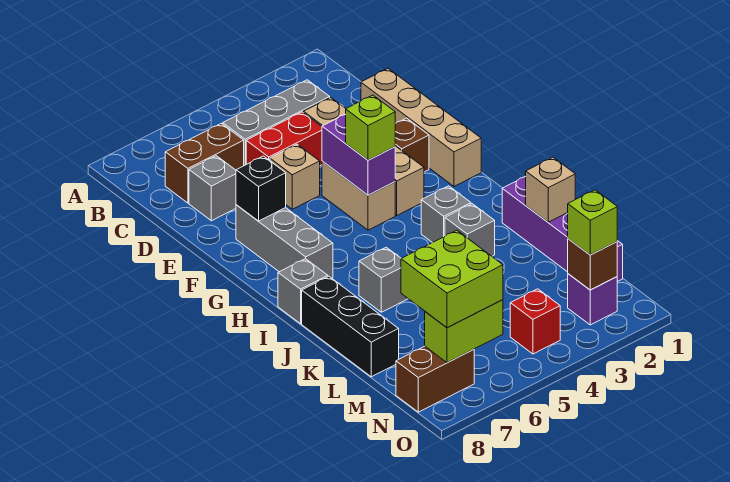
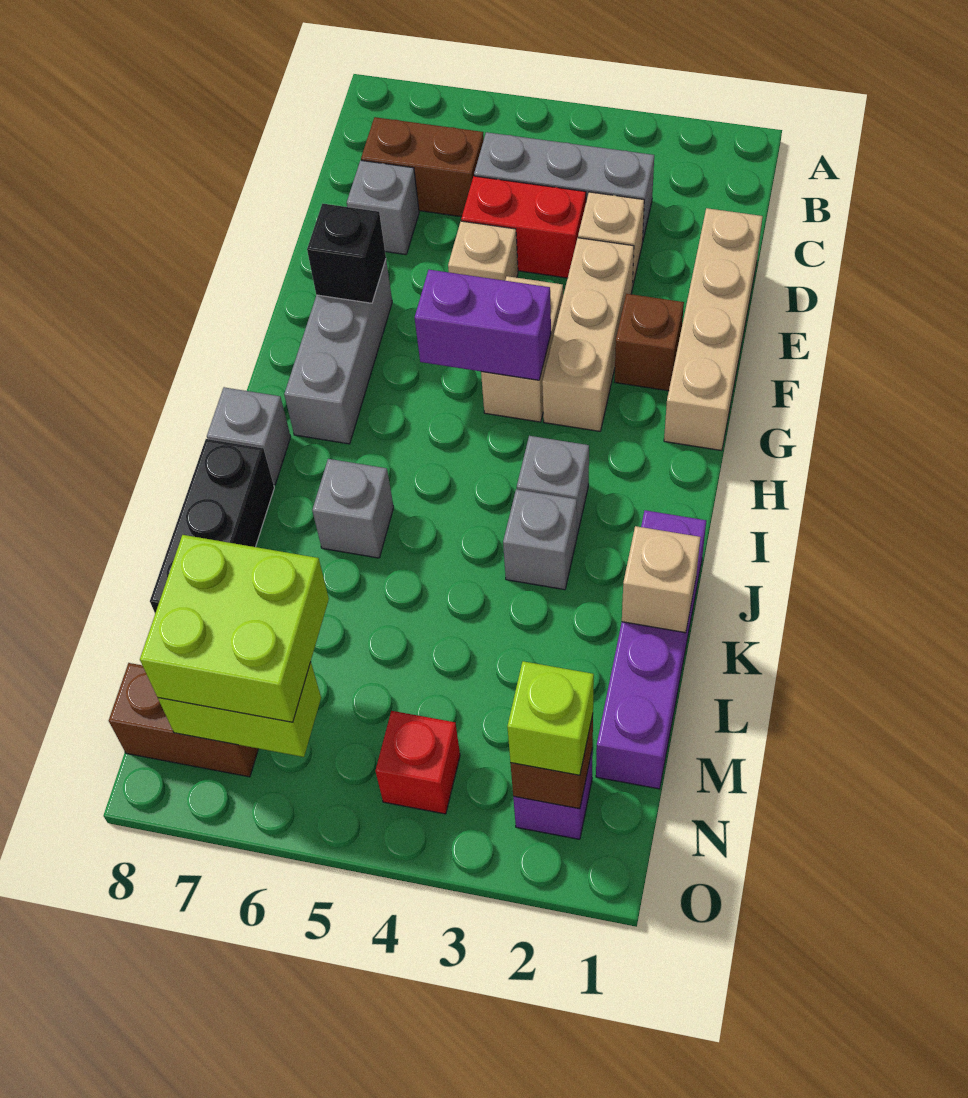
purple 1x2 brick [322,115,395,195] -> purple 1x2 brick turned to [415,270,551,380]
lime 1x1 brick [345,95,395,160] -> none

